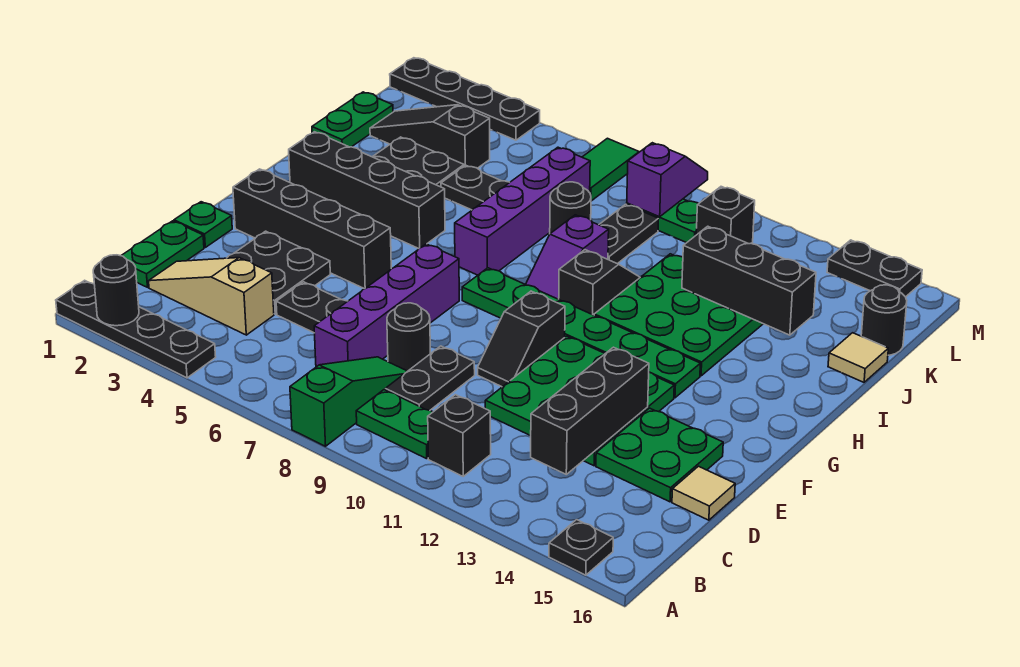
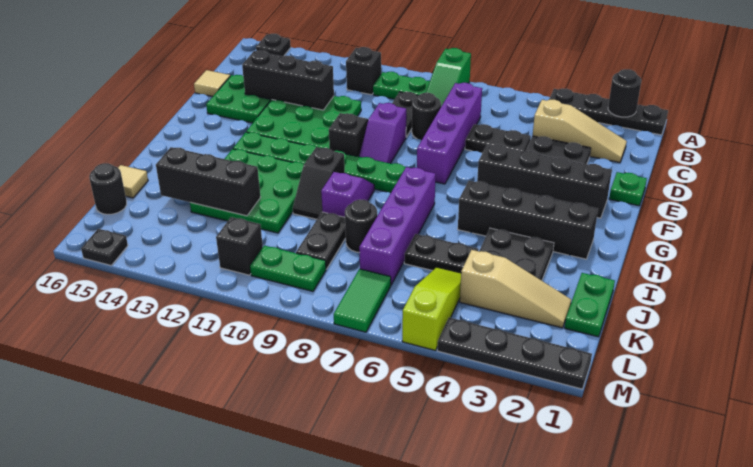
green 1x2 plate [121,221,204,287] -> none
black 1x3 brick [531,347,649,474] -> black 1x3 brick turned to [242,50,334,110]
black 1x3 slope [370,105,490,168] -> tan 1x3 slope [460,250,571,328]
none -> lime 1x3 slope [402,267,461,351]
purple 1x2 slope [627,143,708,217] -> purple 1x2 slope moved to [359,103,406,164]
black 1x2 plate [827,240,922,297] -> black 1x1 plate [81,229,128,265]

